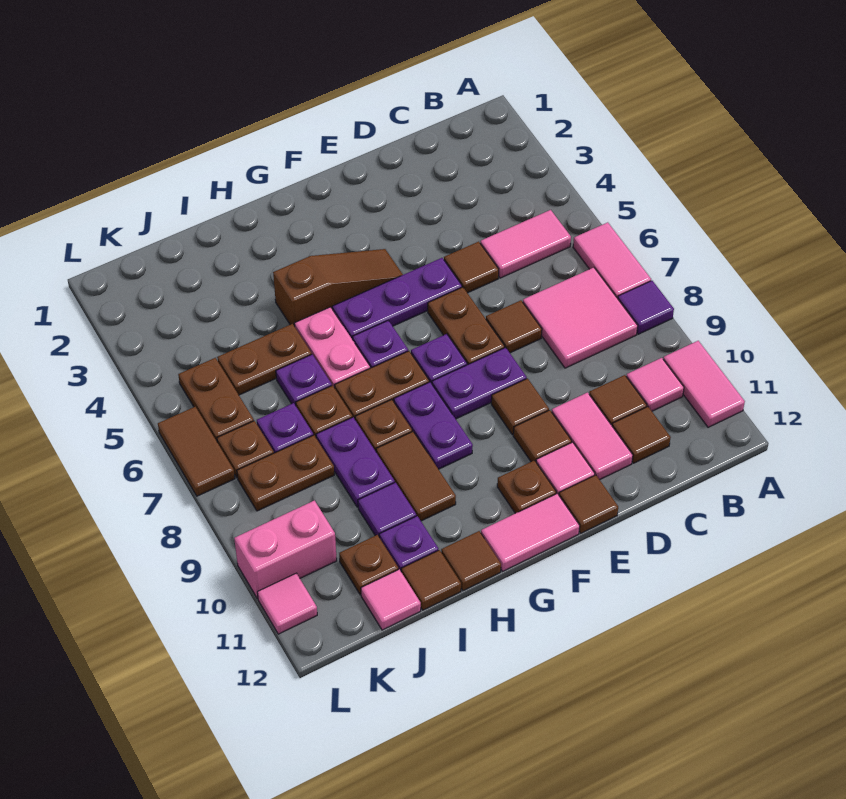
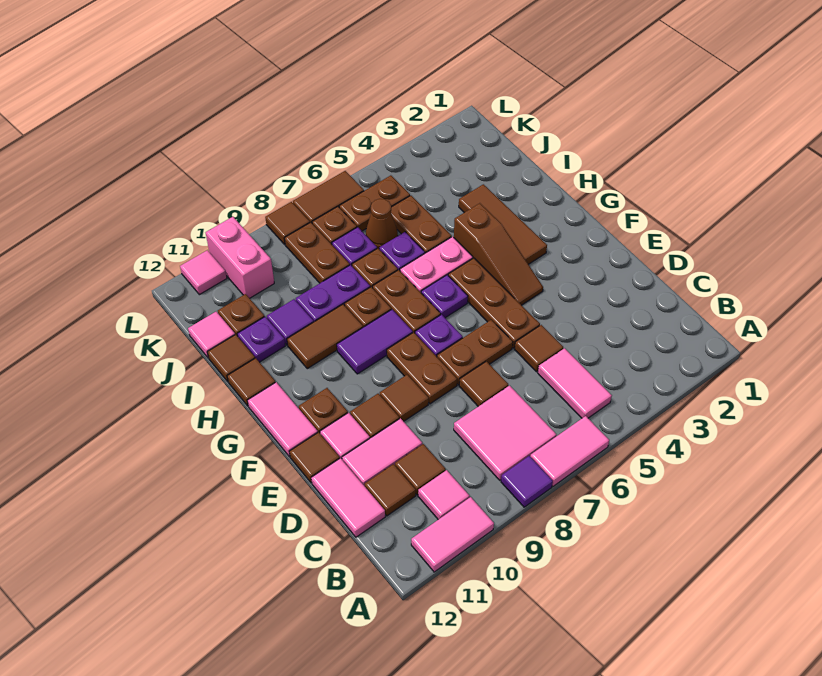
none -> pink 1x2 tile [311,458,385,537]
purple 1x3 plate [332,258,462,340] -> brown 1x3 plate [448,258,540,348]
purple 1x2 plate [432,347,527,419] -> brown 1x2 plate [387,332,457,404]
none -> brown 1x3 tile [459,184,547,264]
purple 1x2 plate [394,382,473,469] -> purple 1x2 tile [337,310,413,374]
none -> brown 1x1 cone [366,199,398,249]
none -> brown 1x1 tile [265,202,310,245]

